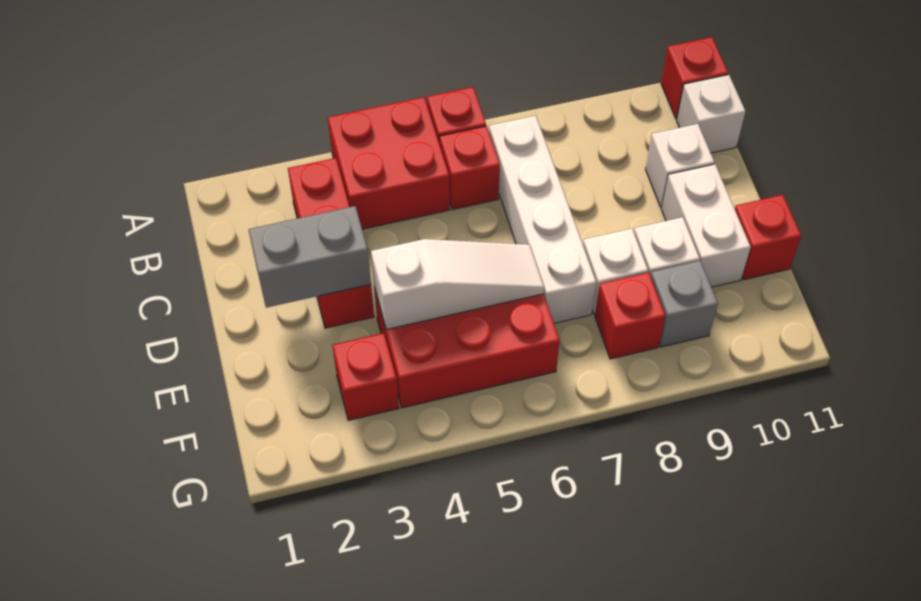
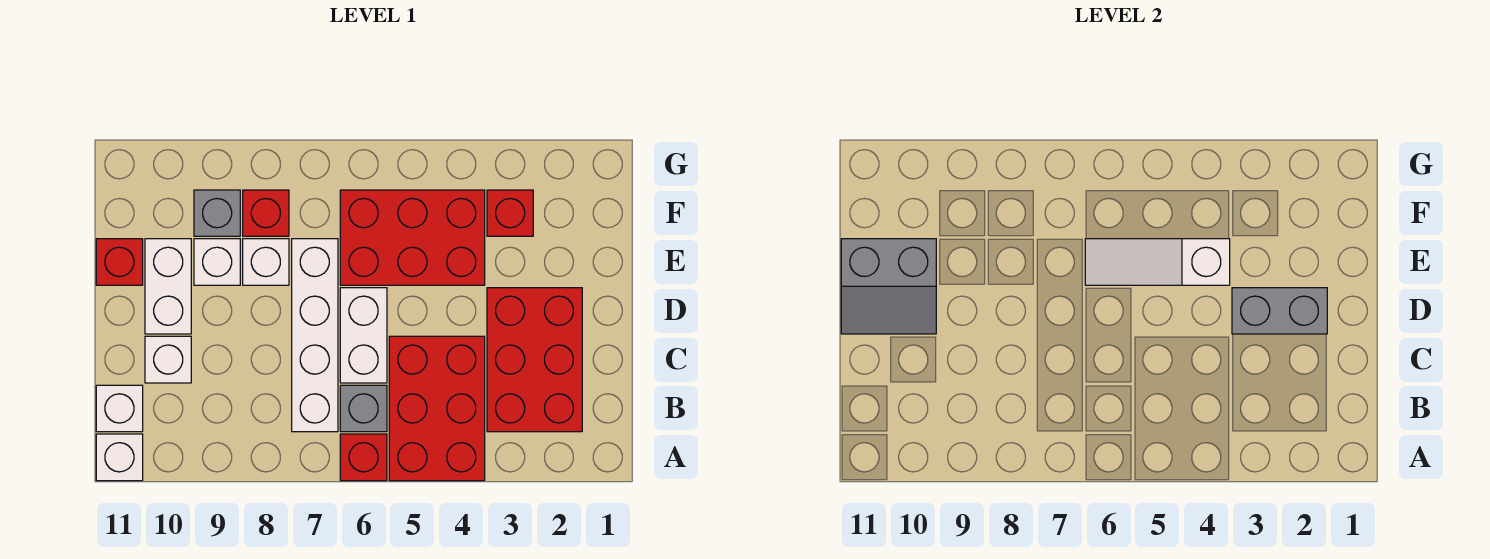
red 2x2 brick [328,97,450,229] -> red 2x3 brick [389,336,485,481]
red 1x1 brick [661,37,728,119] -> white 1x1 brick [96,434,143,481]
red 1x3 brick [288,158,374,328] -> red 2x3 brick [487,288,582,432]
red 1x1 brick [439,126,500,210] -> grey 1x1 brick [340,385,387,432]
none -> white 1x2 brick [340,288,387,383]
none -> grey 2x2 slope [841,239,936,334]

